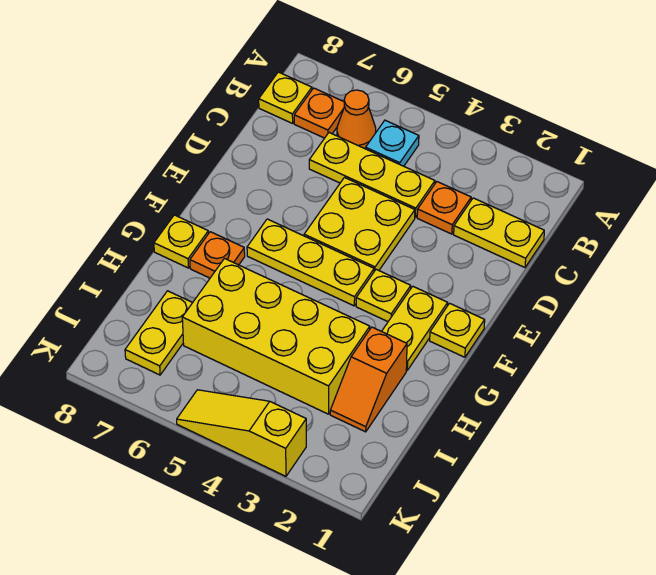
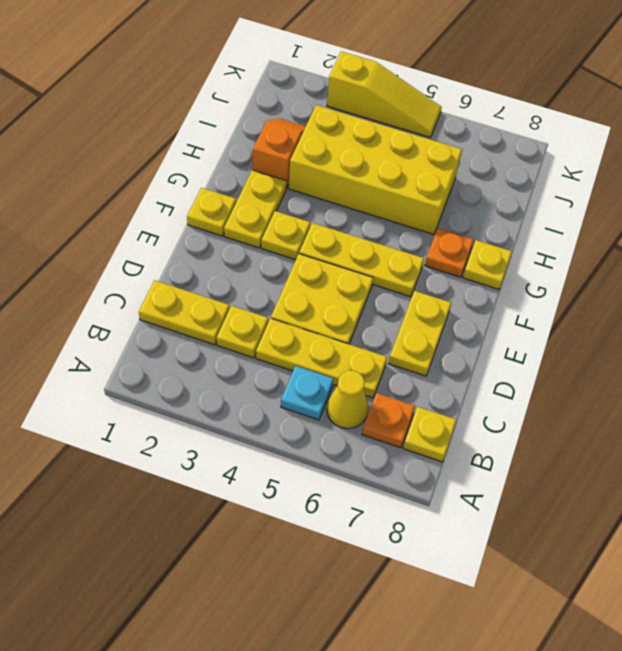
orange 1x1 cone [337,90,376,149] -> yellow 1x1 cone [327,371,368,429]
orange 1x1 plate [417,182,471,234] -> yellow 1x1 plate [217,306,268,358]
yellow 1x2 plate [125,291,192,375] -> yellow 1x2 plate moved to [388,291,451,376]

